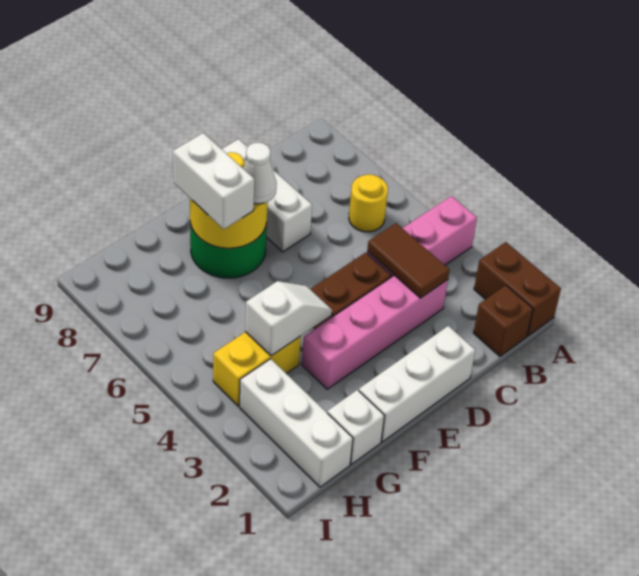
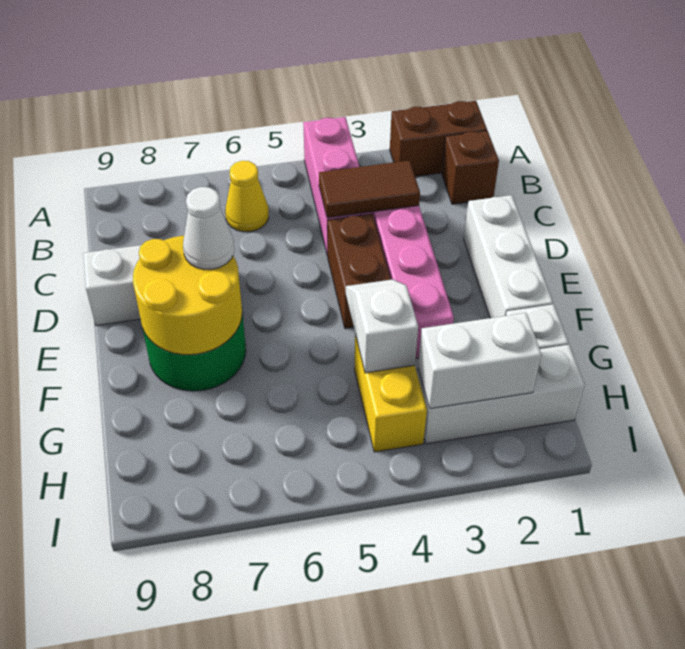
yellow 1x1 round brick [349,174,388,232] -> yellow 1x1 cone [225,161,269,232]
white 1x2 brick [173,133,254,229] -> white 1x2 brick moved to [418,313,542,409]

